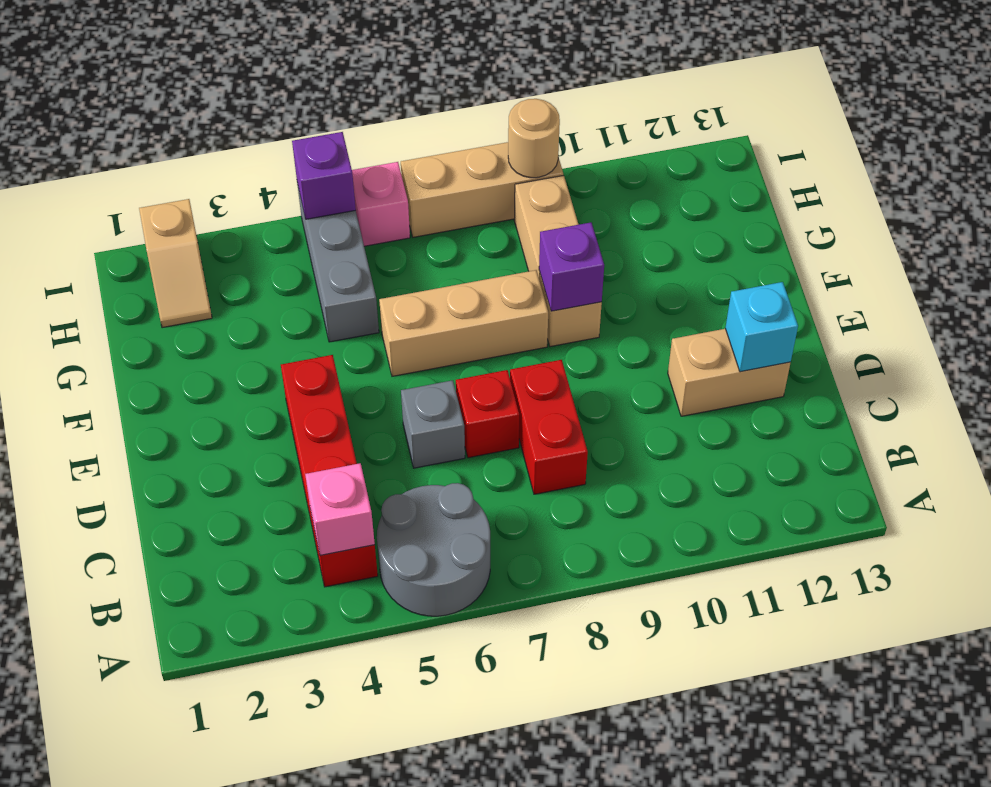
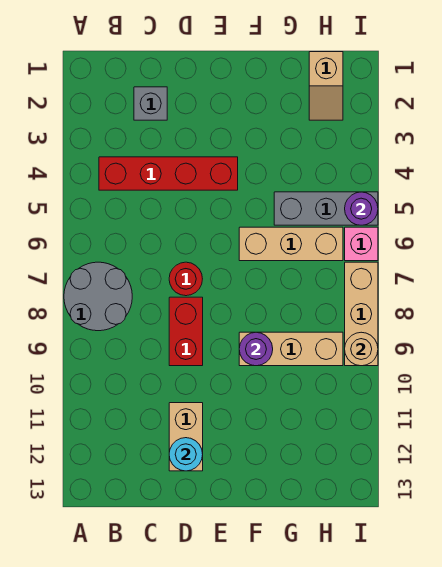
grey 2x2 round brick [377,483,490,616] -> grey 2x2 round brick moved to [64,262,132,331]
pink 1x1 brick [305,463,375,555] -> none
red 1x2 brick [510,360,588,494] -> red 1x2 brick turned to [169,297,203,366]
grey 1x1 brick [401,380,465,468] -> grey 1x1 brick moved to [134,87,167,120]
red 1x1 brick [456,370,519,458] -> red 1x1 round brick [169,262,202,296]
cyan 1x1 brick [725,282,798,372] -> cyan 1x1 round brick [169,438,203,471]
tan 1x3 brick [379,270,548,376] -> tan 1x3 brick turned to [239,227,343,261]
purple 1x1 brick [539,222,604,311] -> purple 1x1 round brick [239,332,273,366]
tan 1x2 slope [139,199,212,328] -> tan 1x2 slope turned to [309,52,343,120]
purple 1x1 brick [292,132,356,219] -> purple 1x1 round brick [345,192,378,225]

